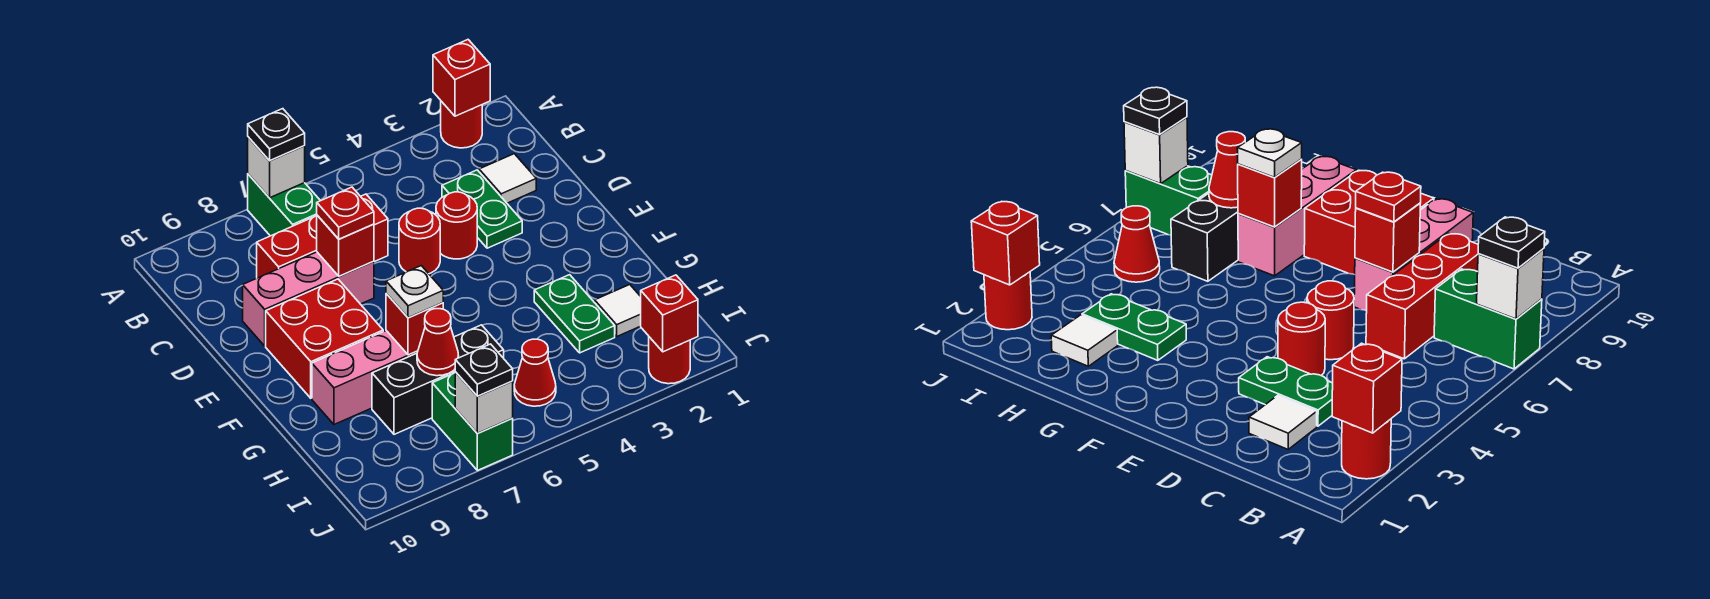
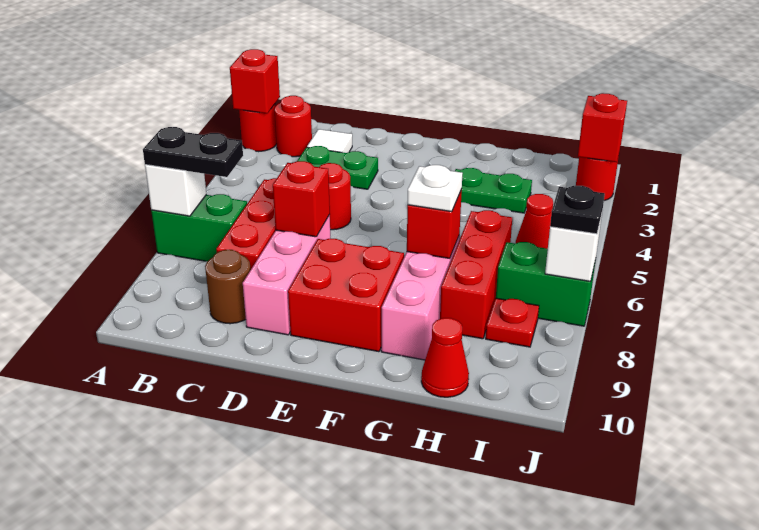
black 1x1 plate [248,109,305,161] -> black 1x2 plate [143,127,243,177]
none -> brown 1x1 round brick [205,250,251,324]
red 1x1 round brick [436,192,477,259] -> red 1x1 round brick moved to [274,96,312,157]
red 1x1 plate [317,187,374,239] -> red 1x1 plate moved to [486,298,539,347]
white 1x1 tile [595,285,641,336] -> none
black 1x3 brick [372,325,504,434] -> red 1x3 brick [440,210,512,339]
red 1x1 cone [417,309,459,376] -> red 1x1 cone moved to [421,318,469,397]

